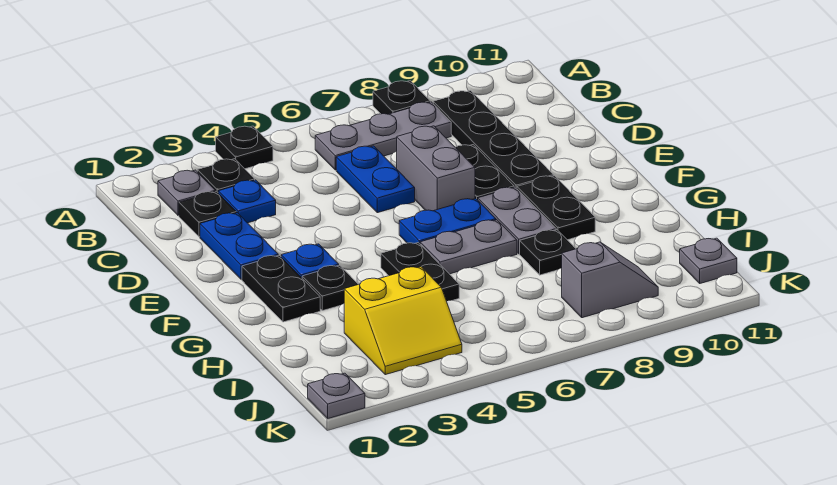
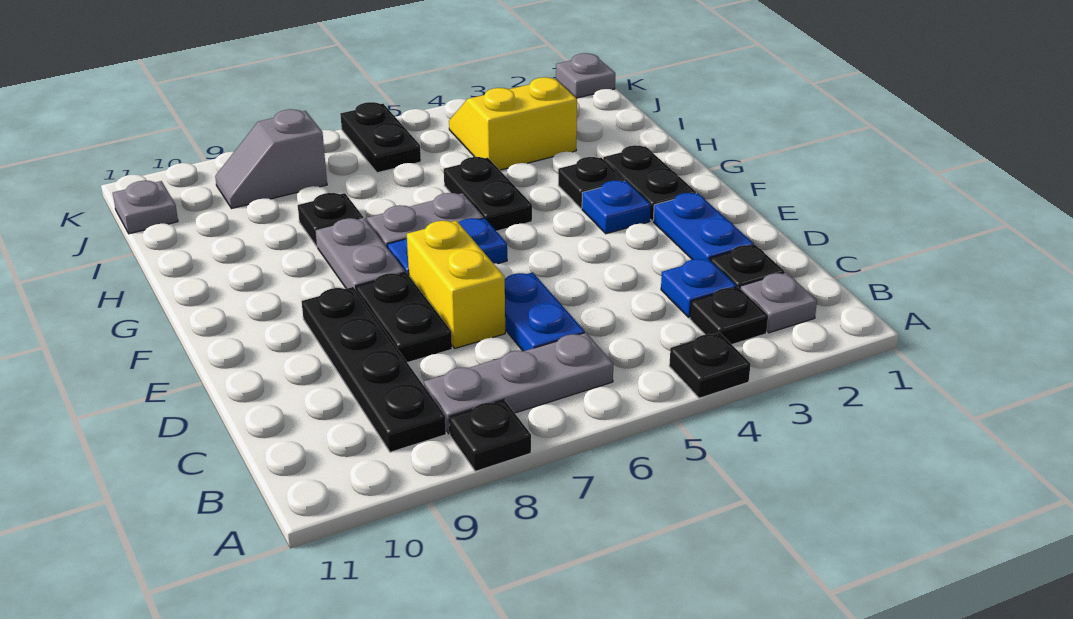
grey 1x2 brick [397,126,475,211] -> yellow 1x2 brick [407,221,505,348]
black 1x2 plate [517,176,595,240] -> black 1x2 plate moved to [340,102,421,173]

